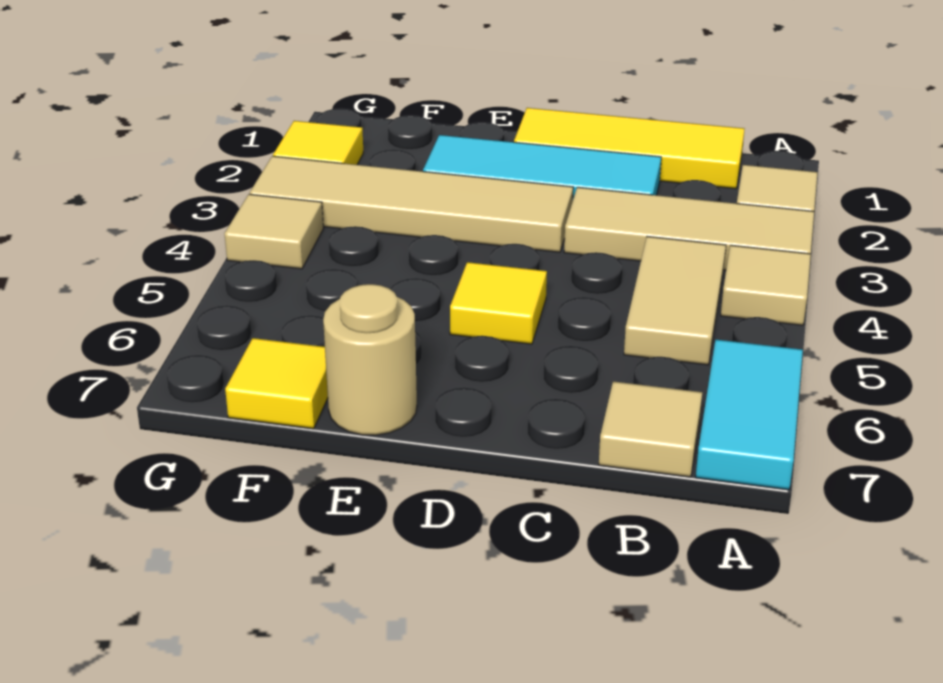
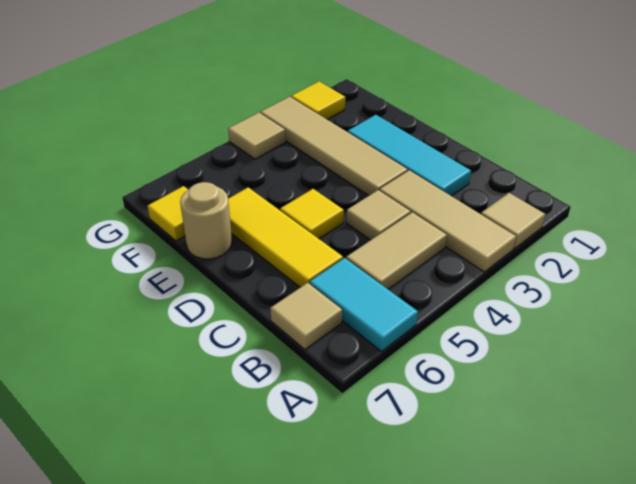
tan 1x1 tile [721,245,811,325] -> tan 1x1 tile moved to [346,190,411,240]
cyan 1x2 tile [696,340,803,490] -> cyan 1x2 tile turned to [310,258,418,351]
yellow 1x3 tile [514,108,745,189] -> yellow 1x3 tile moved to [228,188,343,287]

